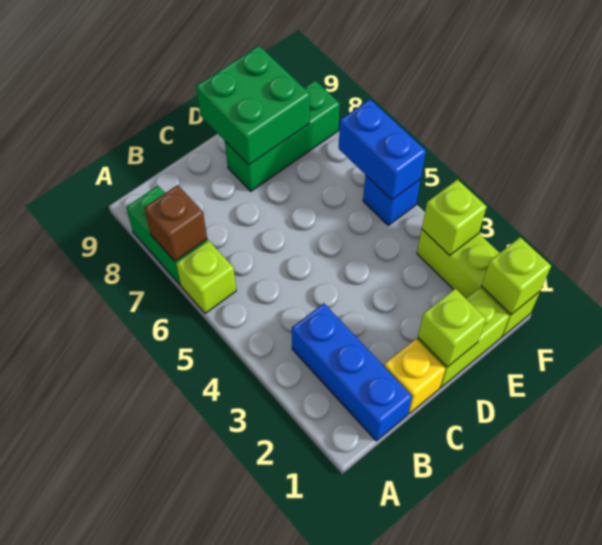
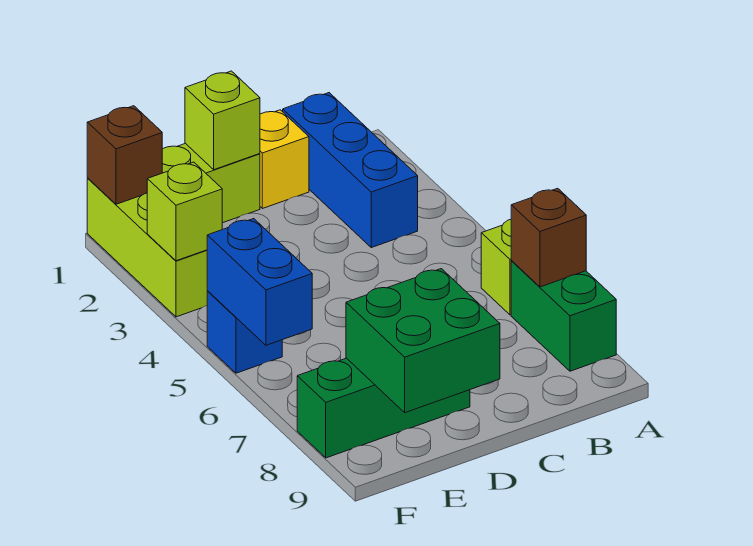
lime 1x1 brick [482,237,551,315] -> brown 1x1 brick [87,106,162,204]

